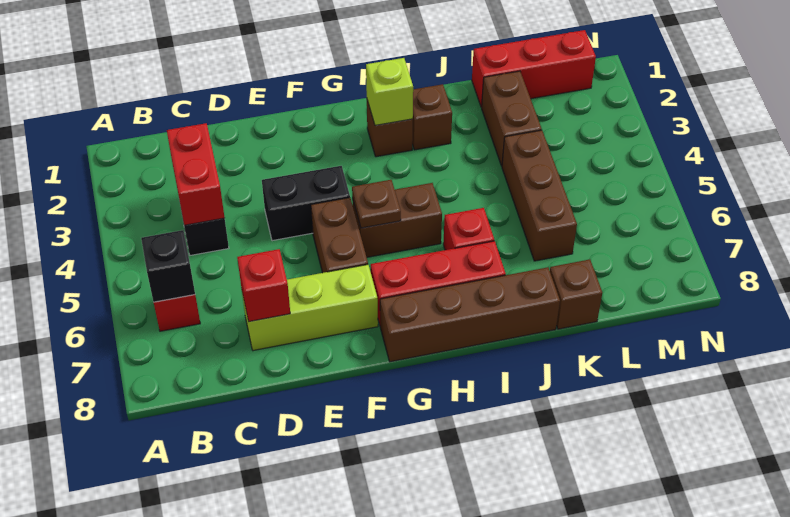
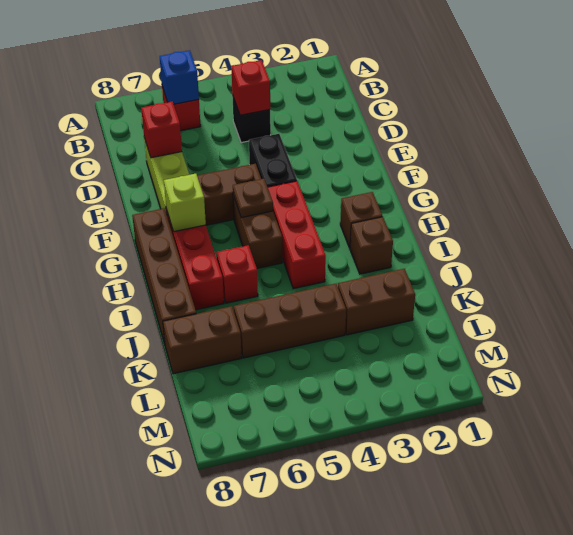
black 1x1 brick [141,230,195,302] -> blue 1x1 brick [160,50,199,104]
red 1x2 brick [167,123,225,225] -> red 1x1 brick [231,60,270,115]
lime 1x1 brick [366,58,413,125] -> lime 1x1 brick moved to [164,174,206,232]
red 1x3 brick [472,30,596,107] -> red 1x3 brick moved to [268,181,326,289]
brown 1x1 brick [550,260,602,329] -> brown 1x2 brick [163,306,242,374]

